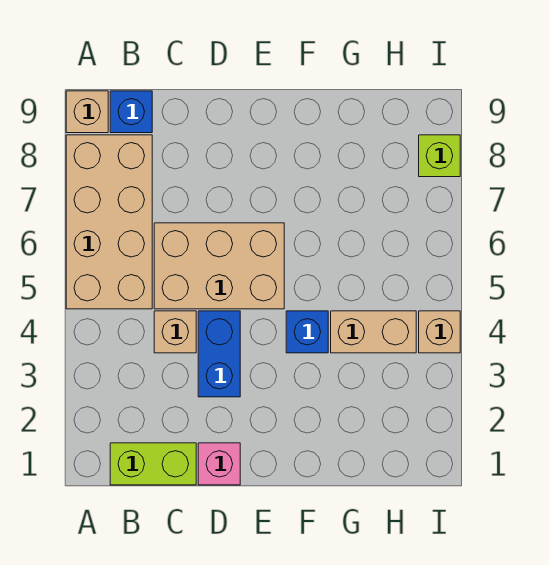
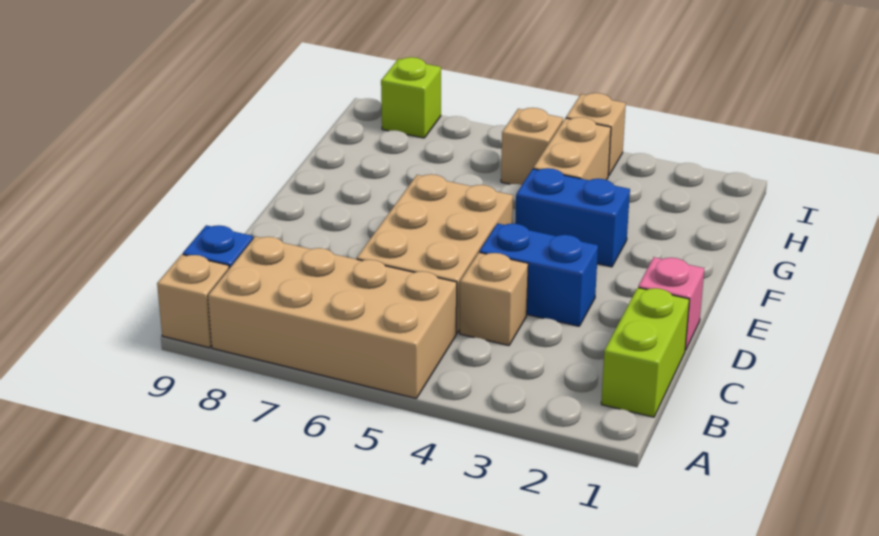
blue 1x1 brick [286,311,328,353] -> blue 1x2 brick [515,168,630,267]
none -> tan 1x1 brick [501,108,563,185]

